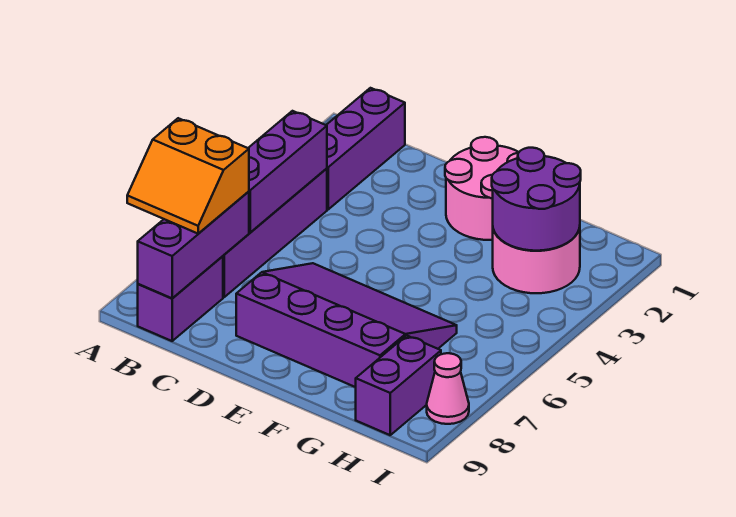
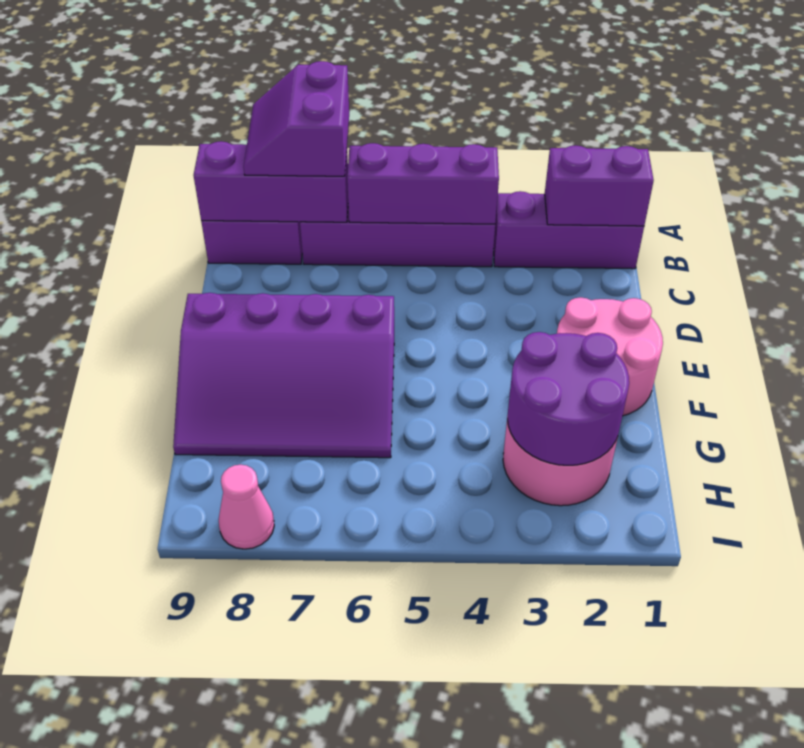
orange 2x2 slope [127,118,249,234] -> purple 2x2 slope [243,61,349,176]
purple 3x4 slope [236,263,457,387] -> purple 3x4 slope turned to [173,293,394,458]
purple 1x2 brick [356,335,441,435] -> purple 1x2 brick moved to [545,145,654,226]

